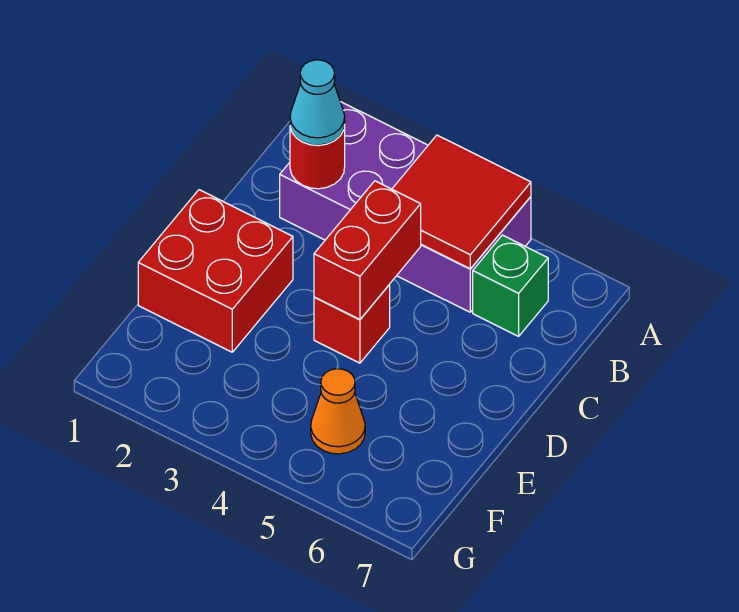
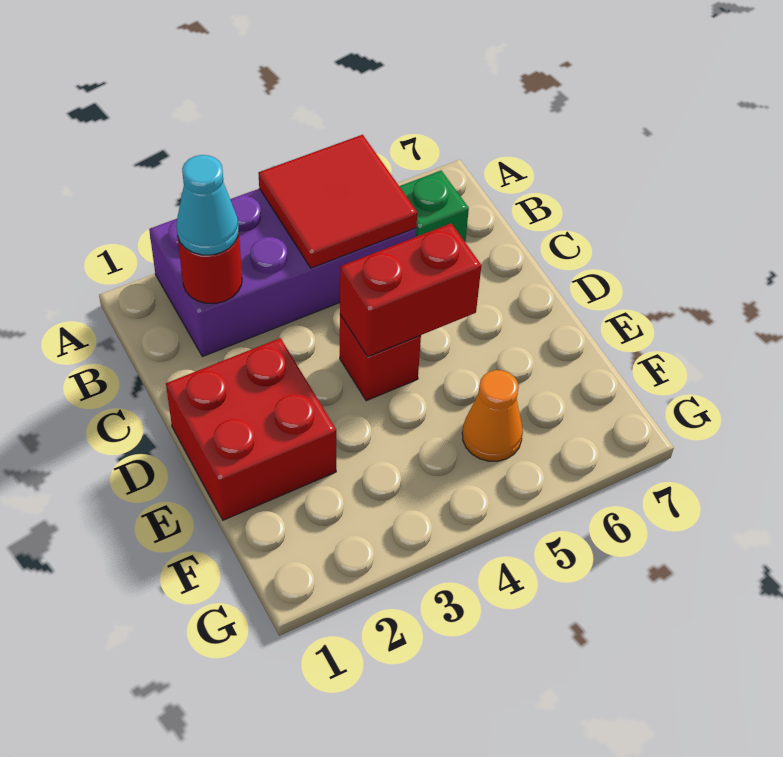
red 1x2 brick [314,181,421,319] -> red 1x2 brick turned to [340,223,481,357]

